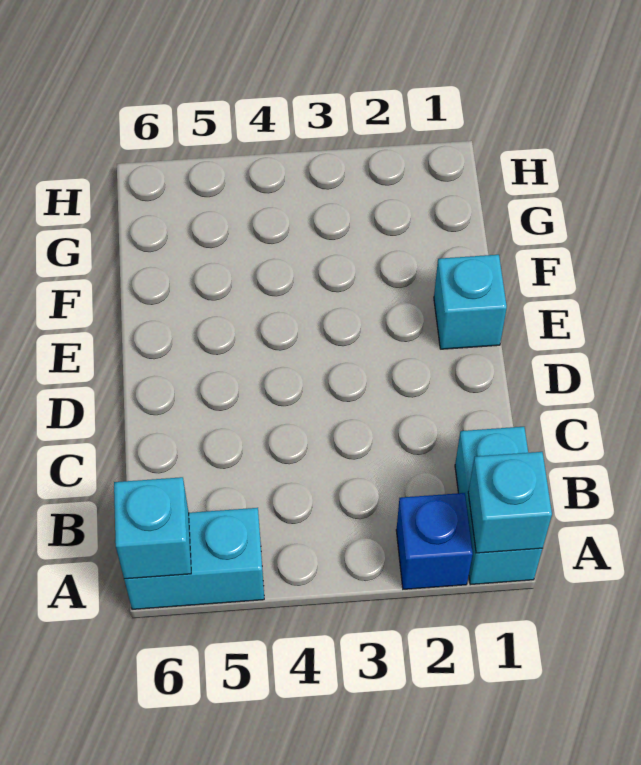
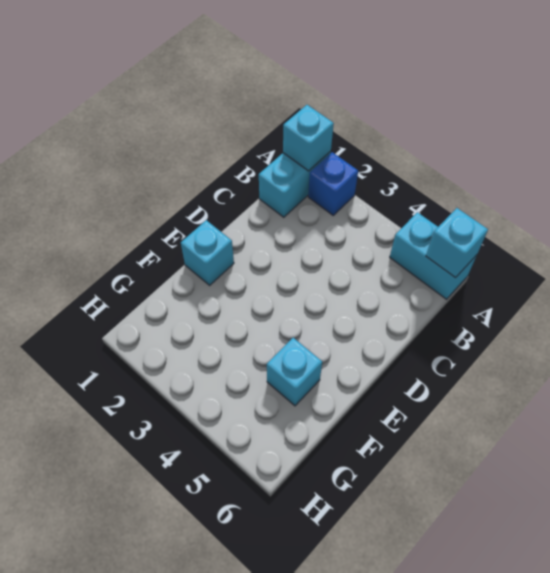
none -> cyan 1x1 brick [267,338,322,406]

